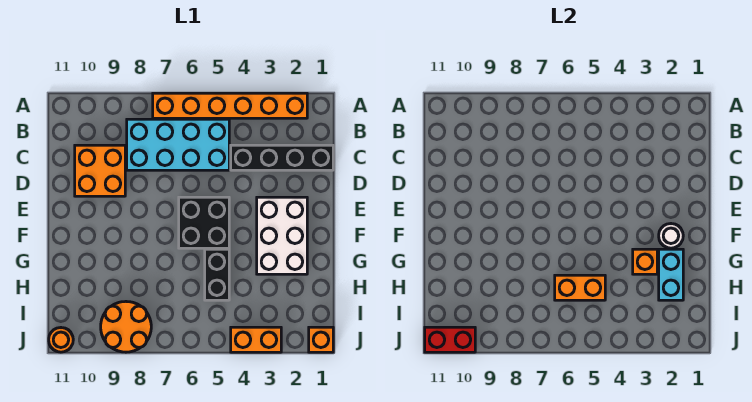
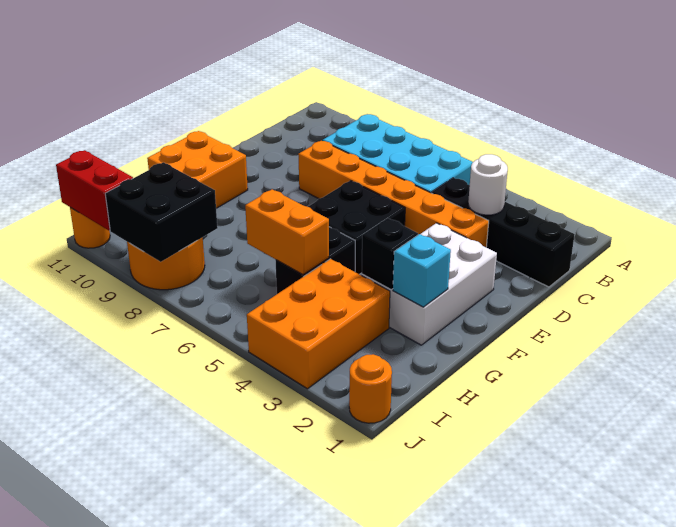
orange 1x6 brick [153,93,307,118] -> orange 1x6 brick moved to [298,141,489,247]
orange 2x2 brick [75,145,125,196] -> orange 2x2 brick moved to [147,131,248,208]
white 1x1 round brick [659,224,683,248] -> white 1x1 round brick moved to [468,154,508,215]
cyan 1x2 brick [659,249,683,300] -> cyan 1x1 brick [393,234,451,307]
orange 1x1 brick [633,249,657,274] -> black 1x1 brick [362,218,418,290]
none -> black 2x2 brick [105,162,218,262]
orange 1x1 brick [309,327,333,352] -> orange 1x1 round brick [349,354,392,423]
orange 1x2 brick [231,327,281,352] -> orange 2x3 brick [247,259,390,389]

